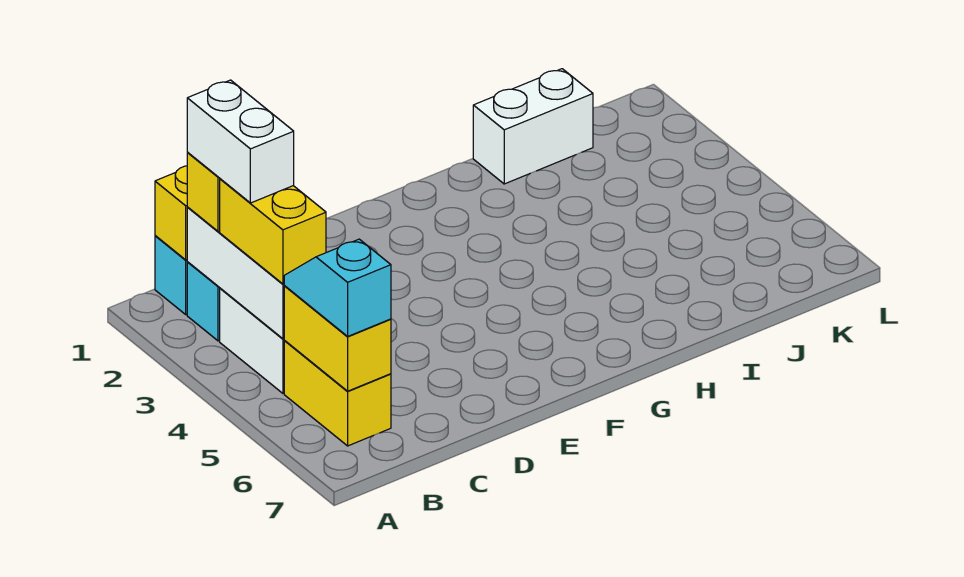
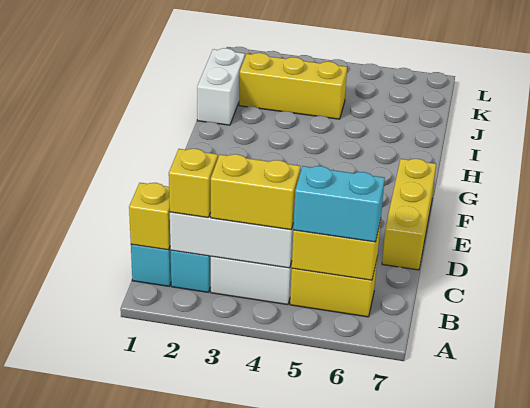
white 1x2 brick [187,80,294,203] -> none
cyan 1x2 slope [284,239,391,336] -> cyan 1x2 brick [293,166,385,242]
none -> yellow 1x3 brick [382,159,436,270]
none -> yellow 1x3 brick [239,53,347,119]

